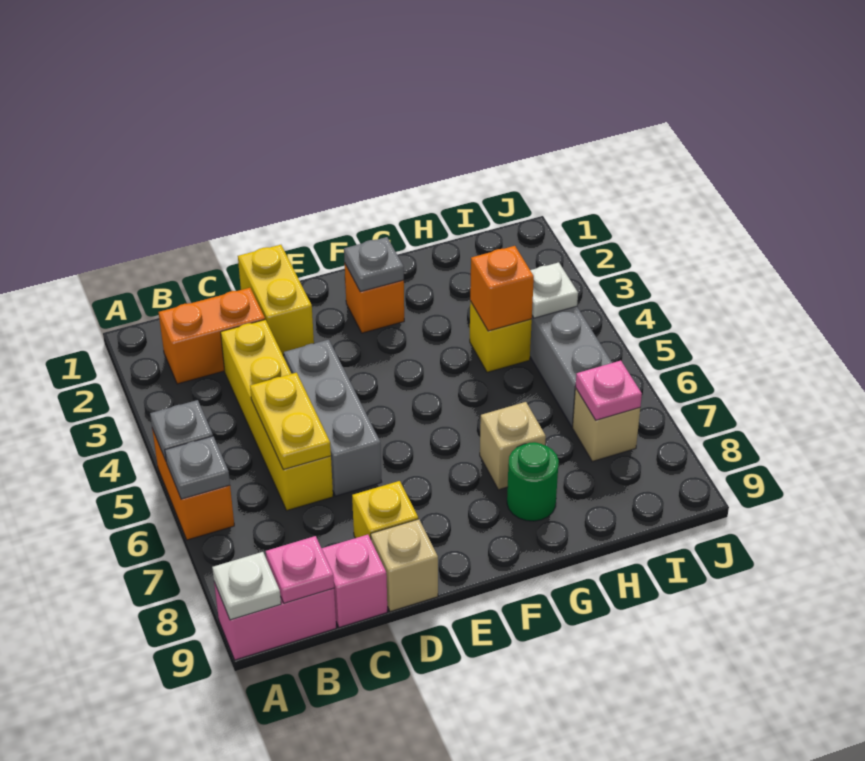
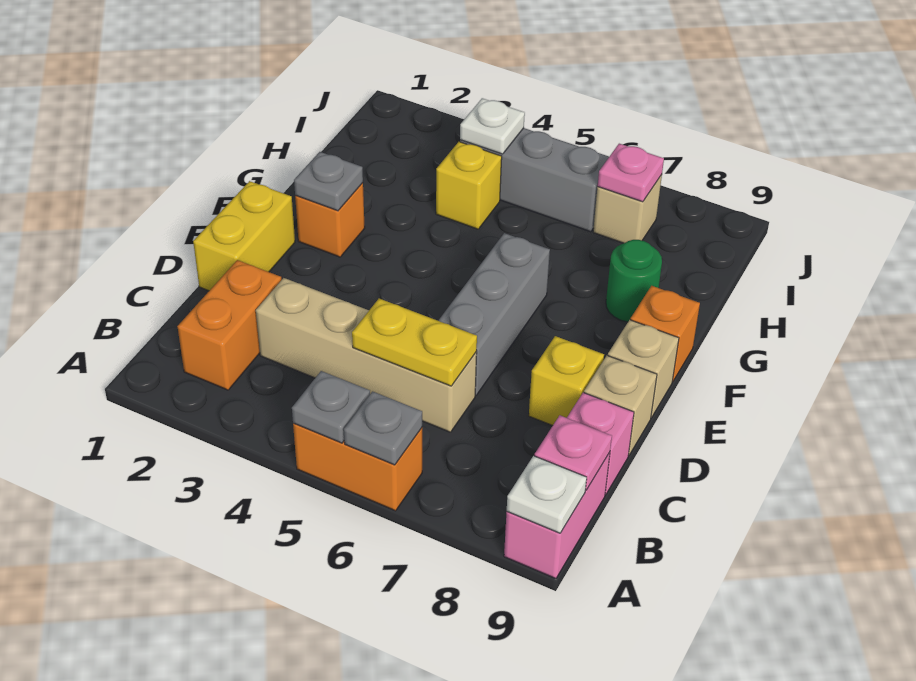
yellow 1x4 brick [221,320,333,510] -> tan 1x4 brick [256,278,477,432]
yellow 1x2 brick [238,245,314,355] -> yellow 1x2 brick turned to [193,181,295,291]
grey 1x3 brick [284,340,381,496] -> grey 1x3 brick turned to [438,233,550,395]
tan 1x1 brick [480,402,546,490] -> tan 1x1 brick moved to [608,320,679,418]
orange 1x1 brick [470,246,534,331] -> orange 1x1 brick moved to [630,286,700,382]

